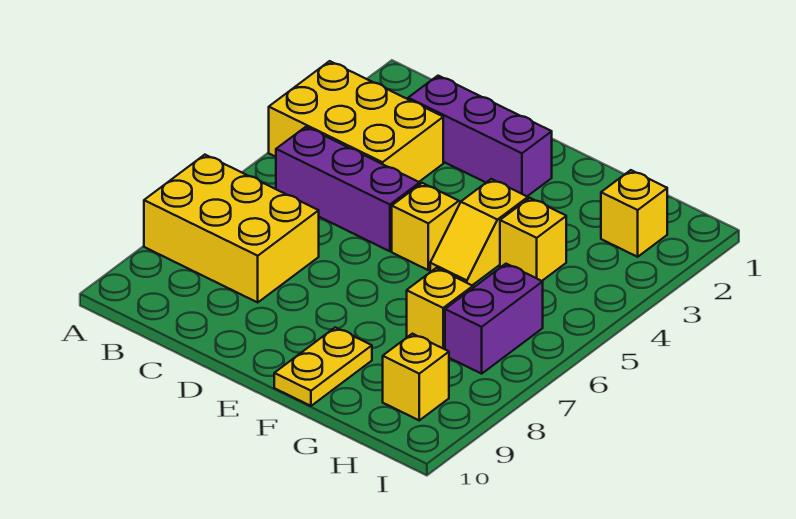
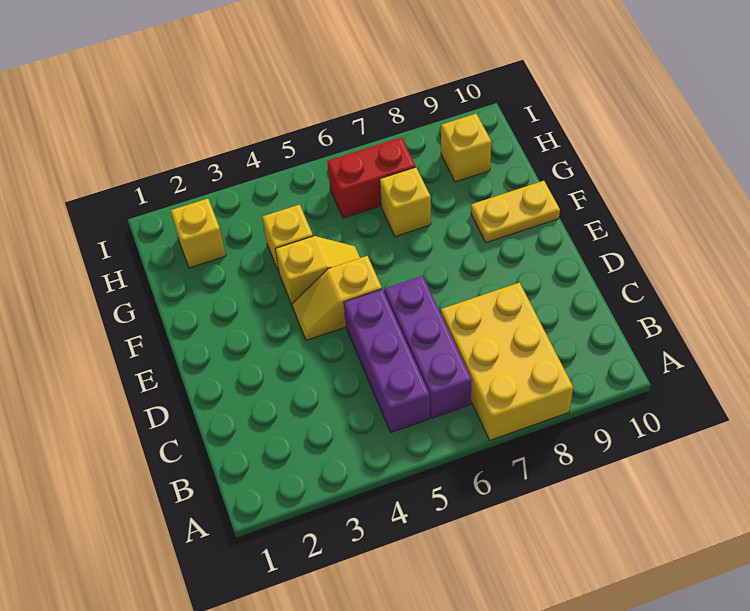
yellow 2x3 brick [269,61,443,182] -> none
purple 1x3 brick [408,76,552,196] -> purple 1x3 brick moved to [384,276,472,418]
purple 1x2 brick [445,264,543,374] -> red 1x2 brick [327,137,416,218]

